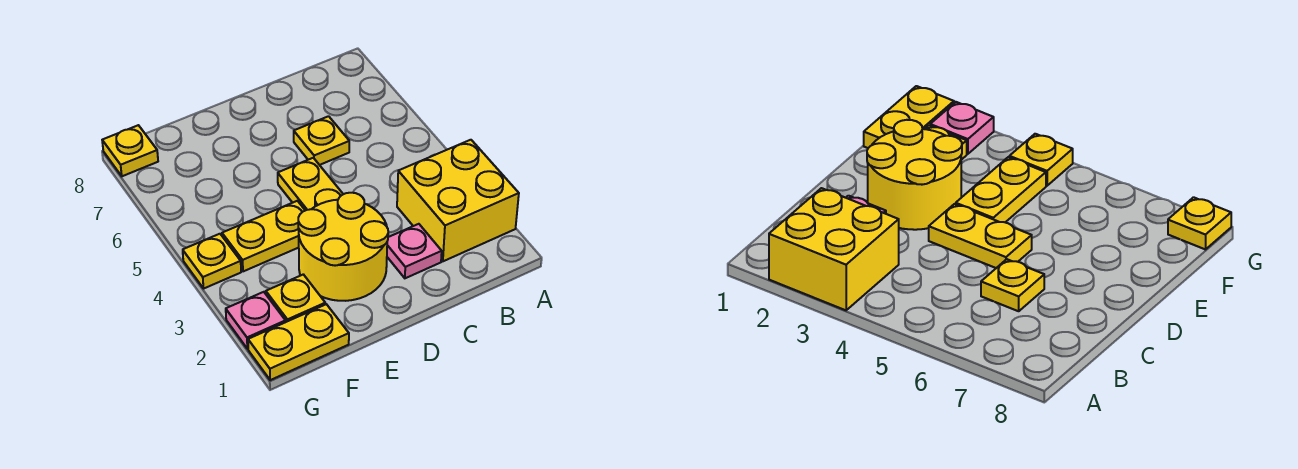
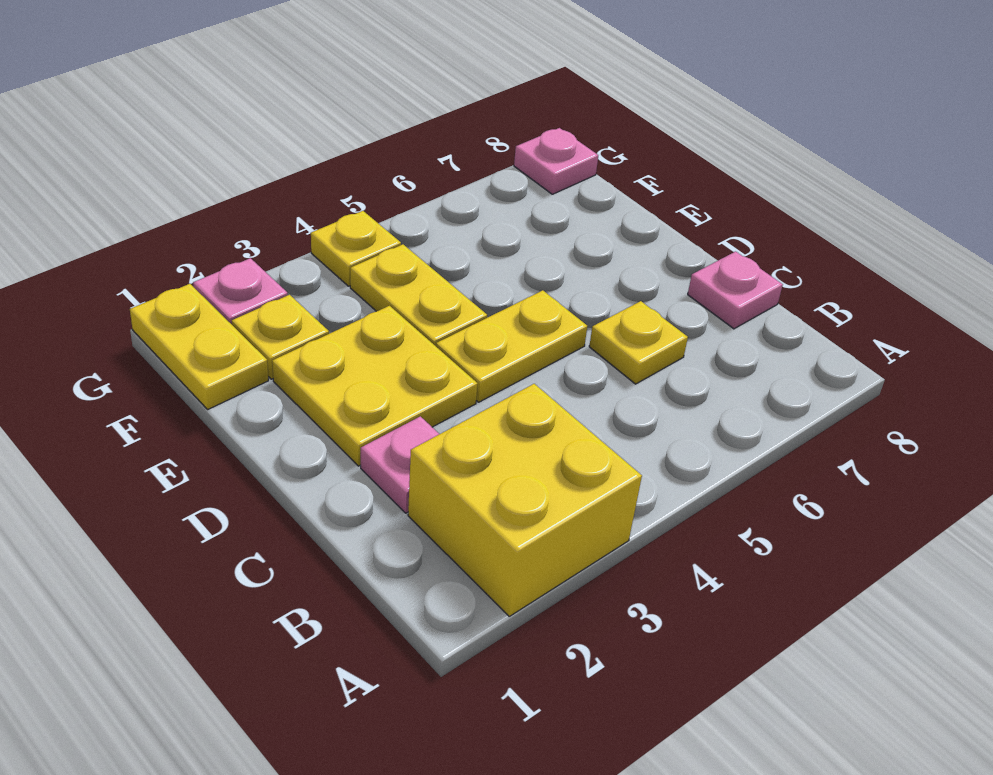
none -> pink 1x1 plate [688,251,783,329]
yellow 2x2 round brick [298,193,388,301] -> yellow 2x2 plate [272,306,478,466]
yellow 1x1 plate [102,125,158,176] -> pink 1x1 plate [514,128,598,194]

